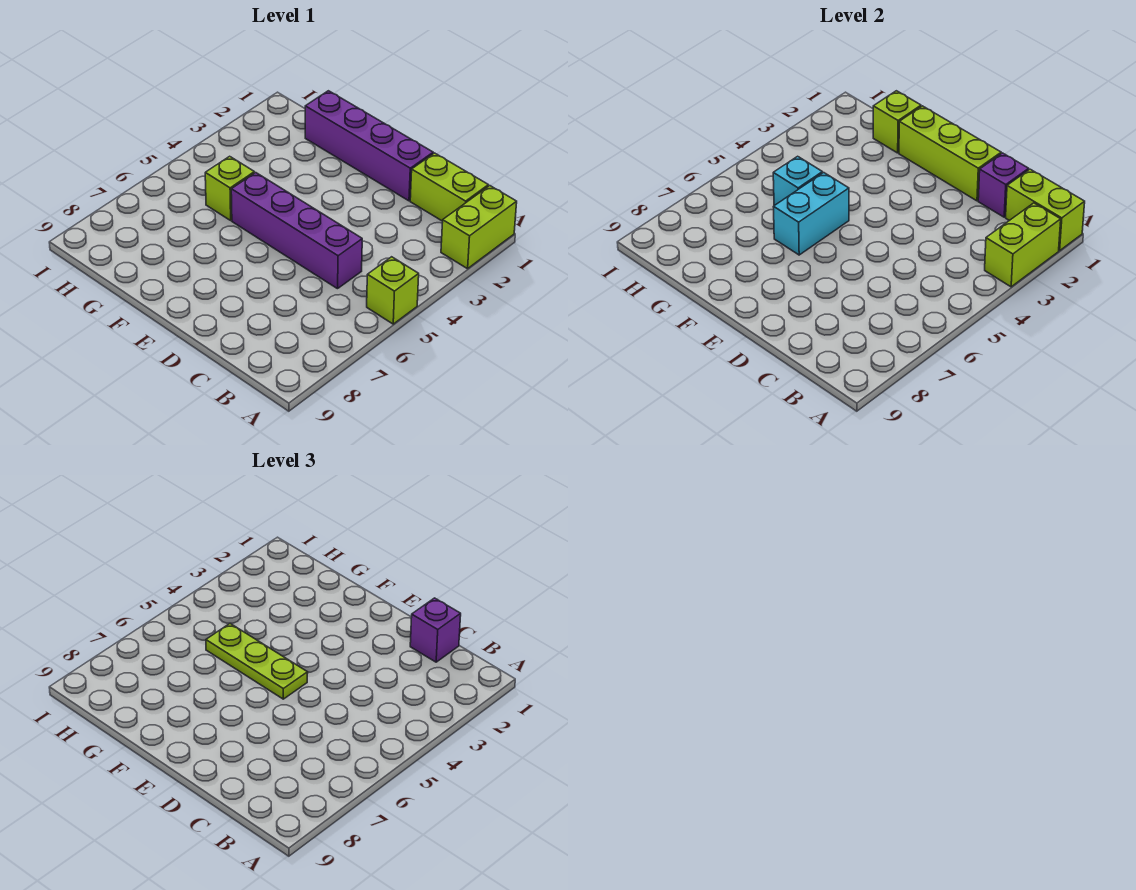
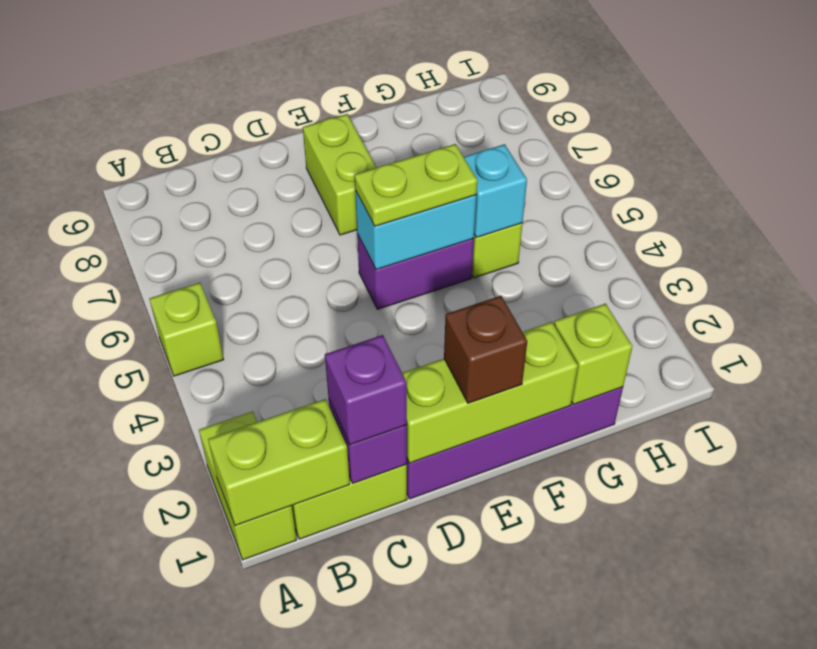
lime 1x2 brick [985,203,1061,287] -> lime 1x2 brick moved to [303,114,377,235]
purple 1x4 brick [231,173,362,289] -> purple 1x2 brick [357,234,474,309]
none -> brown 1x1 brick [444,296,527,403]
lime 1x3 plate [206,623,308,699] -> lime 1x2 plate [355,144,477,226]
cyan 1x2 brick [773,173,849,255] -> cyan 1x2 brick turned to [355,191,476,270]

